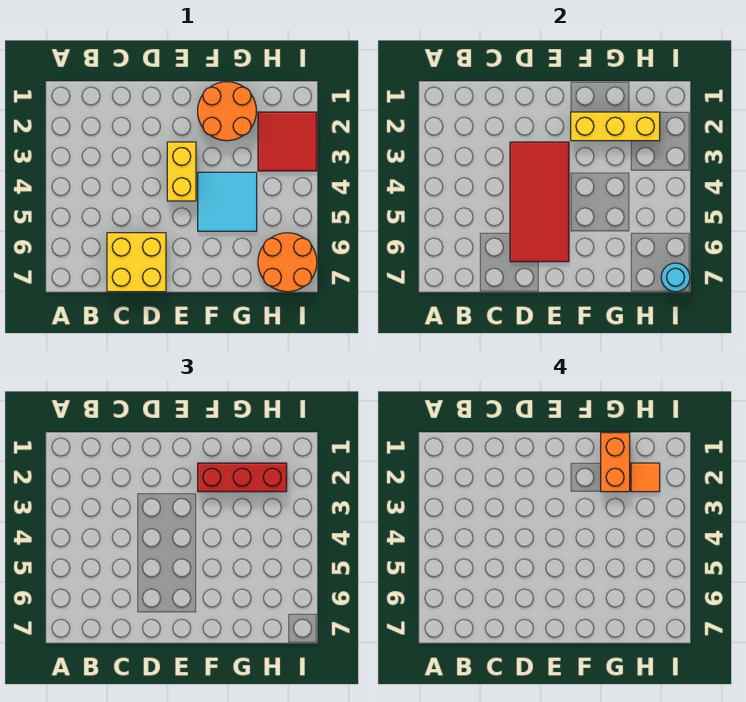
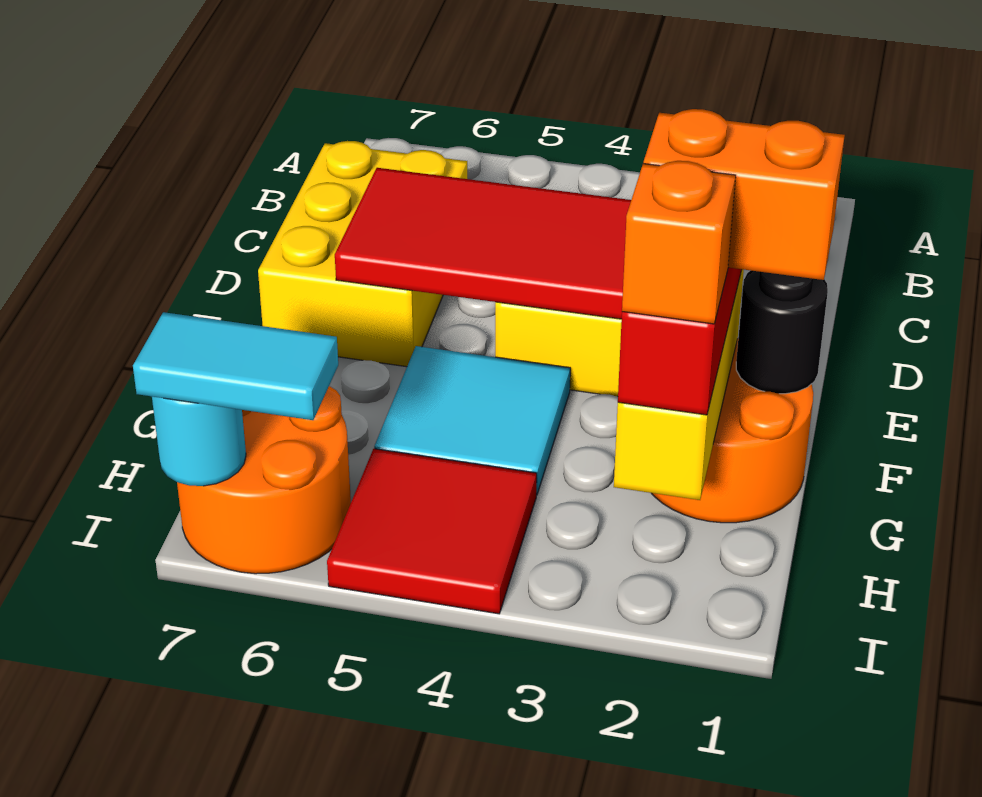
yellow 2x2 brick [107,233,166,292] -> yellow 2x3 brick [258,141,467,367]
none -> black 1x1 round brick [736,270,828,394]
red 2x2 tile [258,112,317,171] -> red 2x2 tile moved to [327,449,537,614]
orange 1x1 tile [631,463,660,492] -> orange 1x1 brick [622,161,736,324]
none -> cyan 1x2 tile [133,312,338,420]

